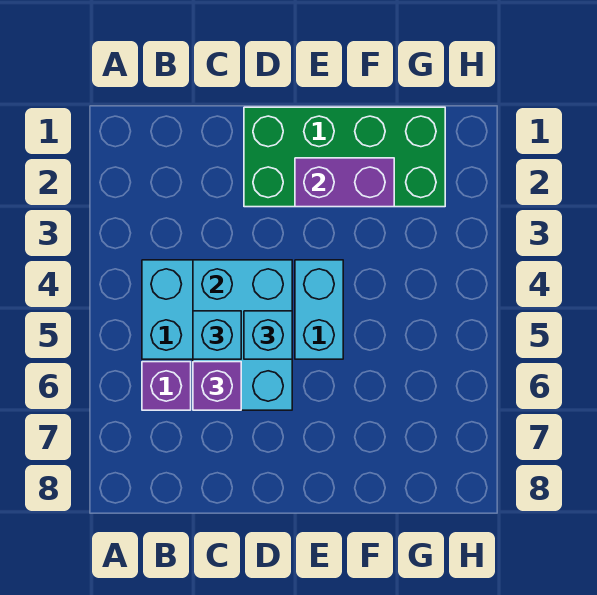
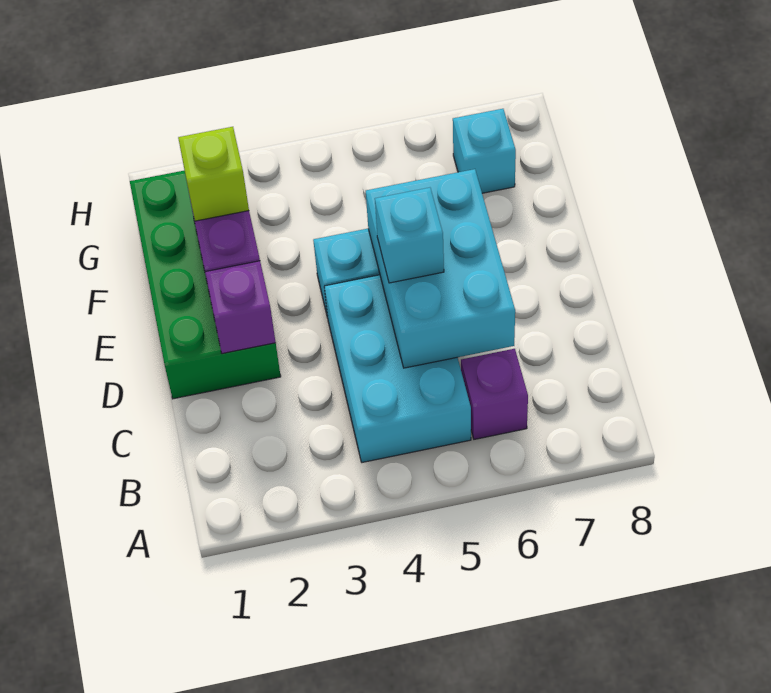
cyan 2x3 brick [193,260,292,410] -> cyan 2x3 brick turned to [366,169,515,368]
cyan 1x1 brick [193,311,241,359] -> cyan 1x1 brick moved to [453,109,516,193]
purple 1x1 brick [193,362,241,410] -> purple 1x1 brick moved to [205,261,276,354]
none -> lime 1x1 brick [178,127,249,221]

